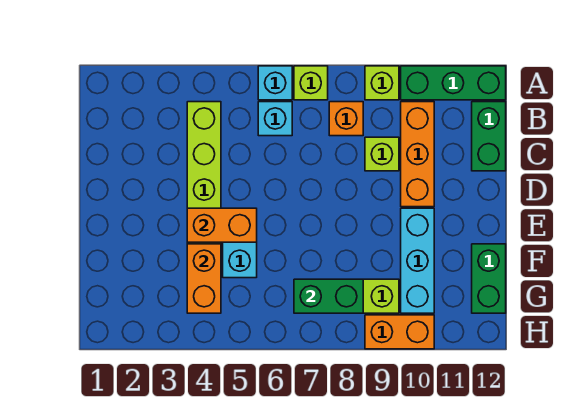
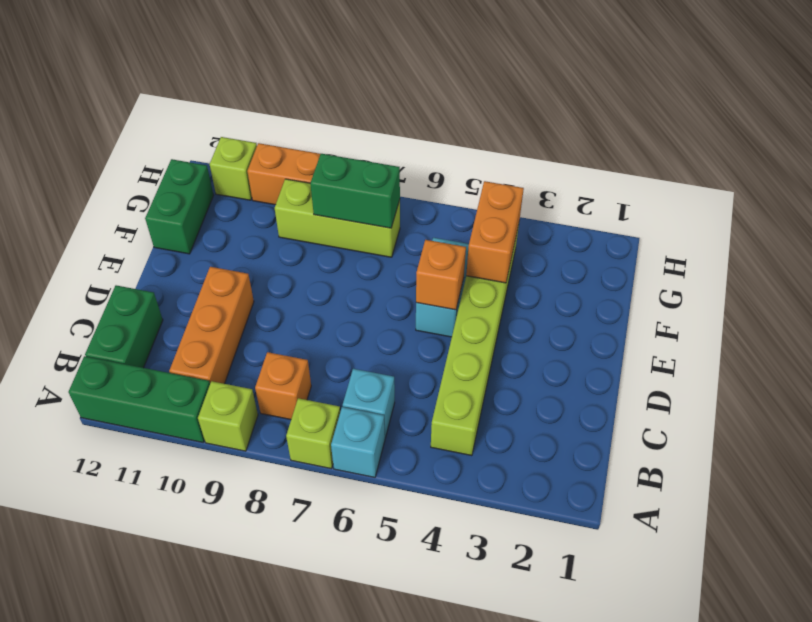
lime 1x1 brick [365,137,399,171] -> lime 1x1 brick moved to [210,137,257,200]
orange 1x2 brick [187,208,257,242] -> orange 1x1 brick [416,240,466,310]
cyan 1x3 brick [401,208,434,313] -> none

